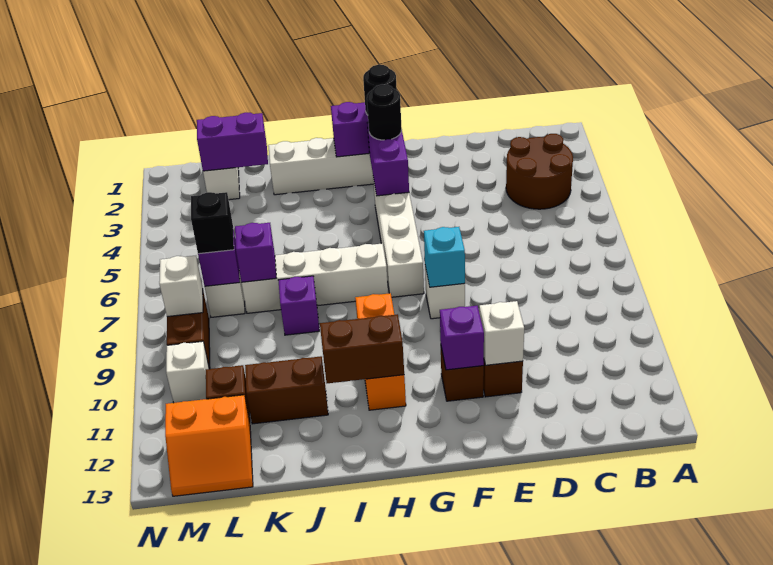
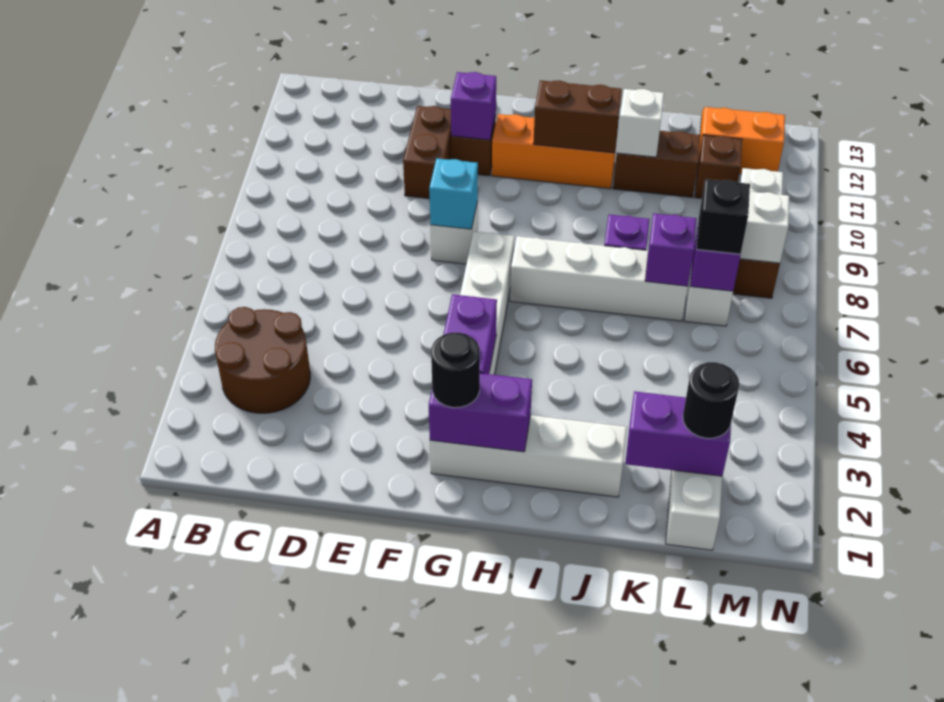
white 1x1 brick [479,301,524,365] -> white 1x1 brick moved to [617,89,664,157]
black 1x1 round brick [367,84,402,140] -> black 1x1 round brick moved to [683,362,739,438]
orange 1x3 brick [355,293,406,410] -> orange 1x3 brick turned to [492,114,618,189]

